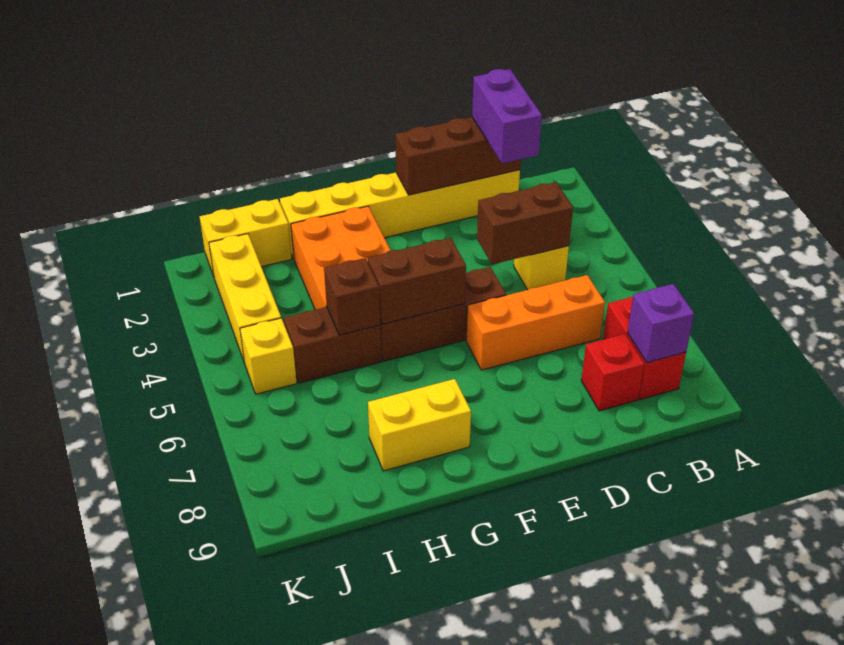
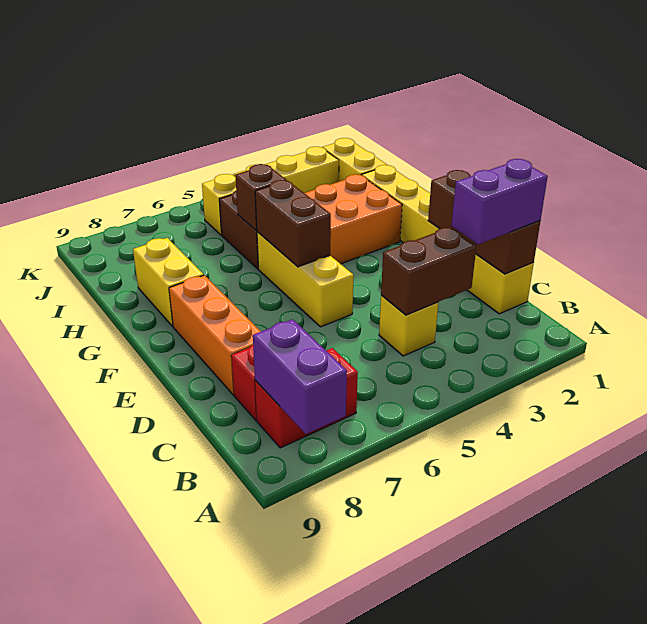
purple 1x1 brick [627,284,694,363] -> purple 1x2 brick [253,319,347,434]
brown 1x2 brick [477,182,573,264] -> brown 1x2 brick turned to [381,227,476,315]
orange 1x3 brick [466,275,605,370] -> orange 1x3 brick moved to [169,275,261,395]
brown 1x3 brick [380,267,506,361] -> yellow 1x3 brick [257,232,354,327]

